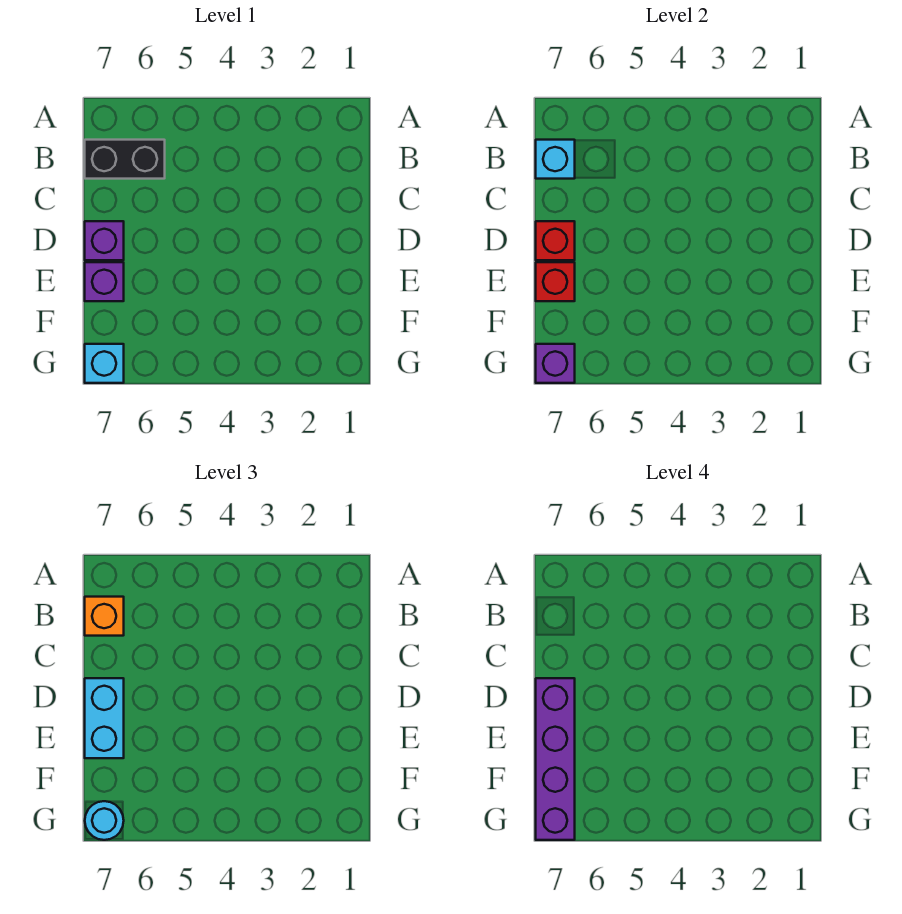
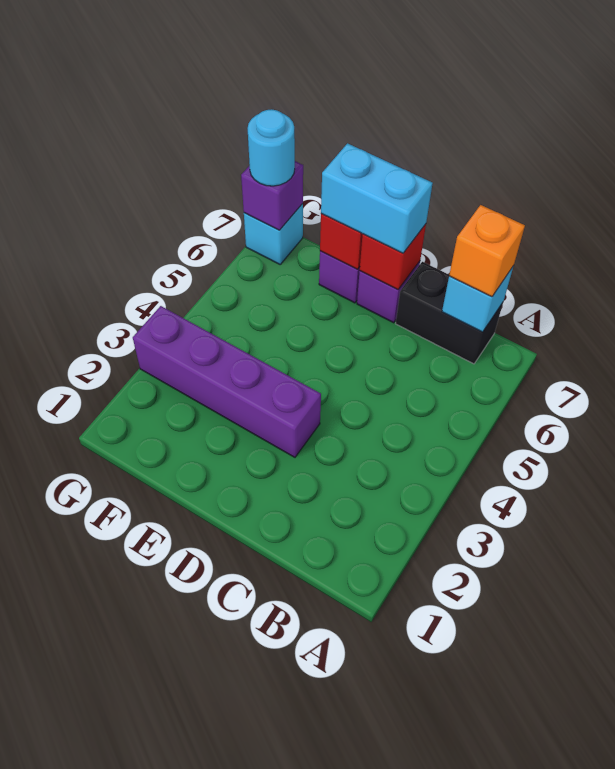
black 1x2 brick [85,140,165,179] -> black 1x2 brick turned to [396,262,503,364]
purple 1x4 brick [536,678,575,840] -> purple 1x4 brick moved to [133,306,321,457]

